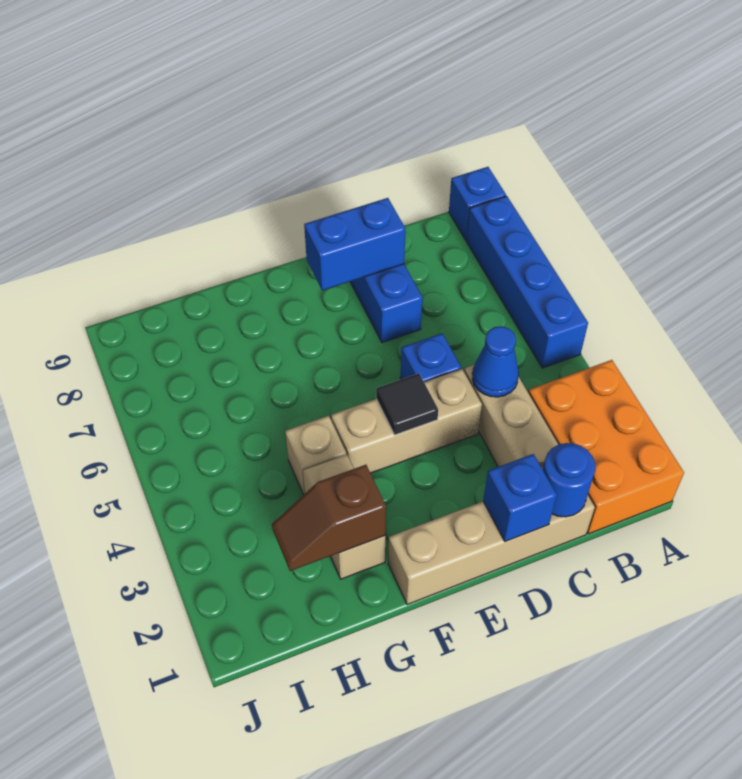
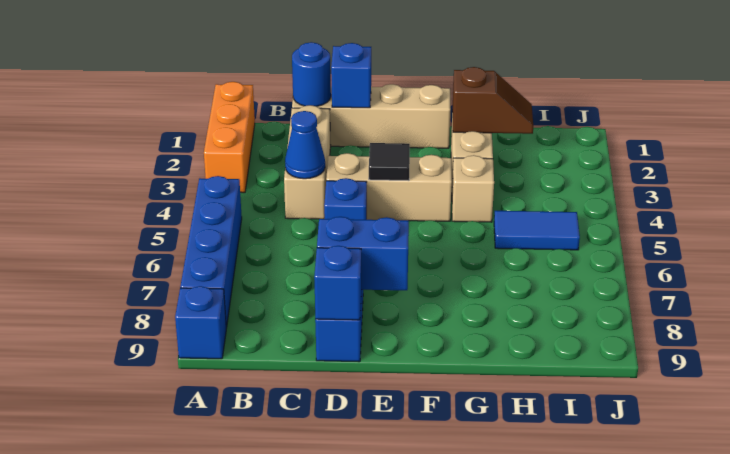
orange 2x3 brick [528,360,684,534] -> orange 1x3 brick [204,82,255,193]
none -> blue 1x1 brick [314,246,361,320]
none -> blue 1x2 tile [494,211,580,250]

